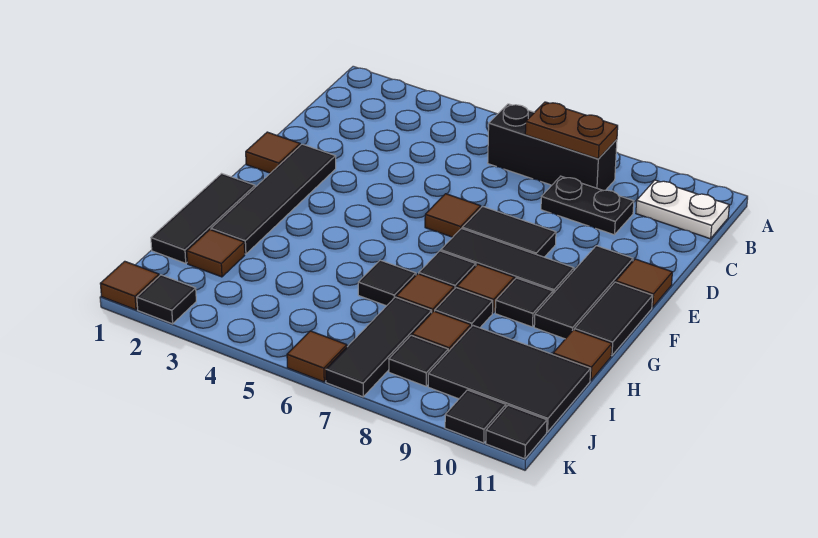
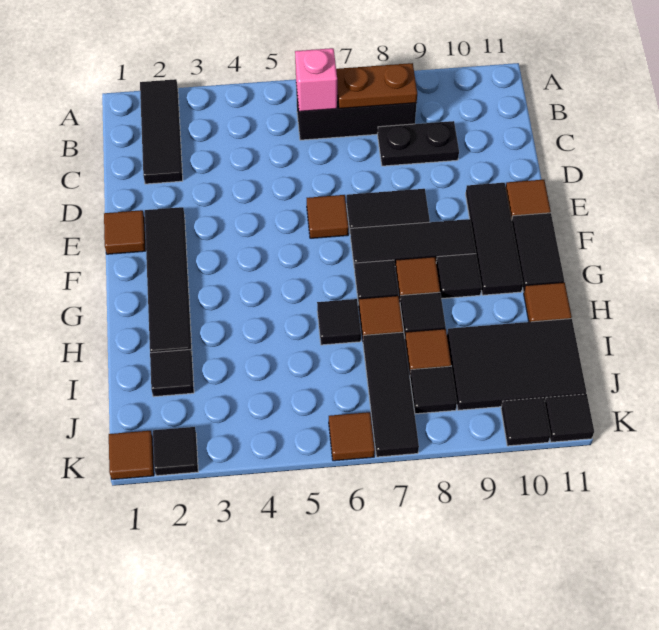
none -> pink 1x1 brick [295,48,337,112]
white 1x2 plate [636,180,729,239] -> none
black 1x3 tile [151,174,255,263] -> black 1x3 tile moved to [140,79,183,184]
brown 1x1 tile [187,230,245,277] -> black 1x1 tile [150,349,194,397]

